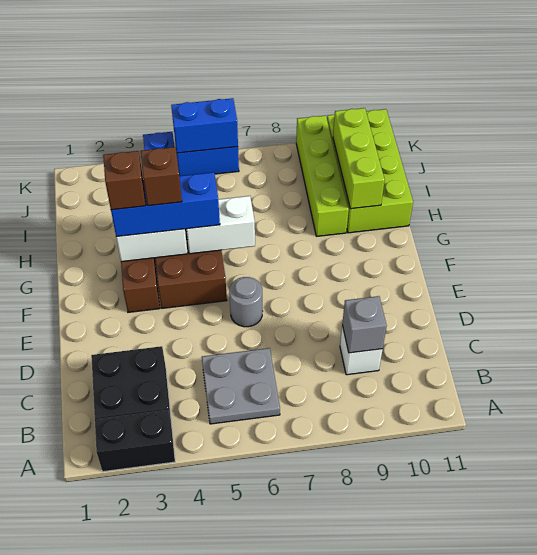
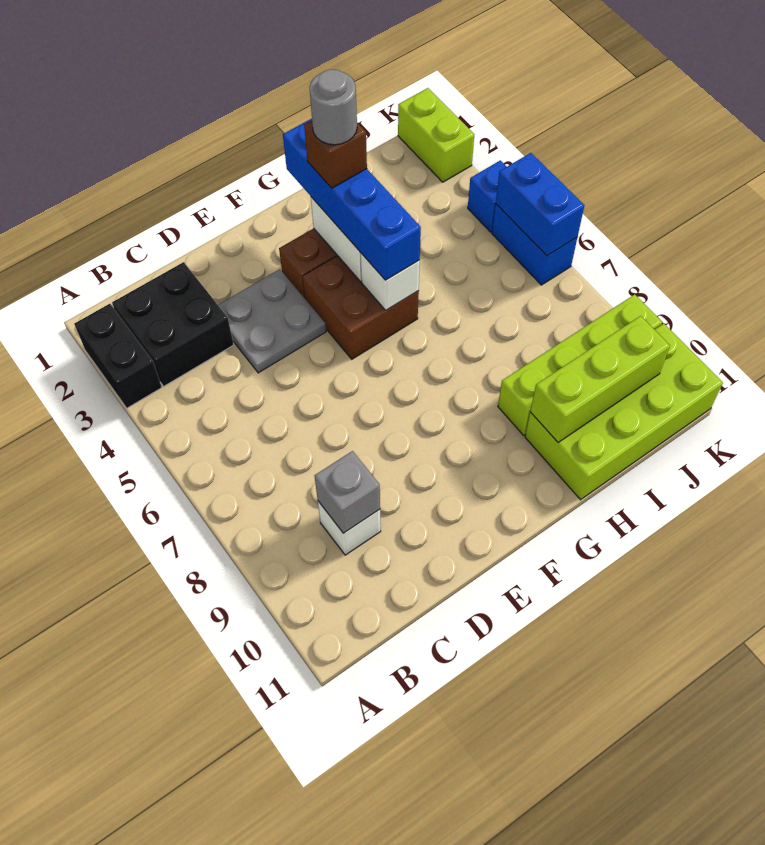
grey 2x2 plate [202,348,280,424] -> grey 2x2 plate moved to [218,269,326,373]
grey 1x1 round brick [229,277,262,327] -> grey 1x1 round brick moved to [310,69,357,145]
blue 1x3 brick [111,172,220,237] -> blue 1x4 brick [283,119,421,280]
brown 1x1 brick [141,147,182,206] -> none
white 1x2 brick [186,196,255,254] -> white 1x1 brick [361,253,420,310]
none -> lime 1x2 brick [398,88,474,182]

